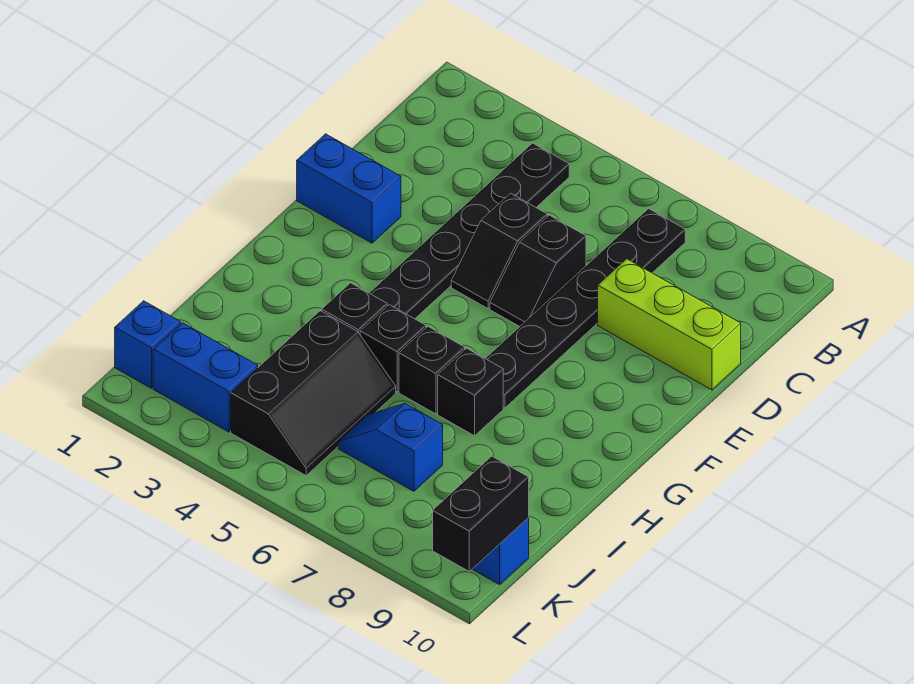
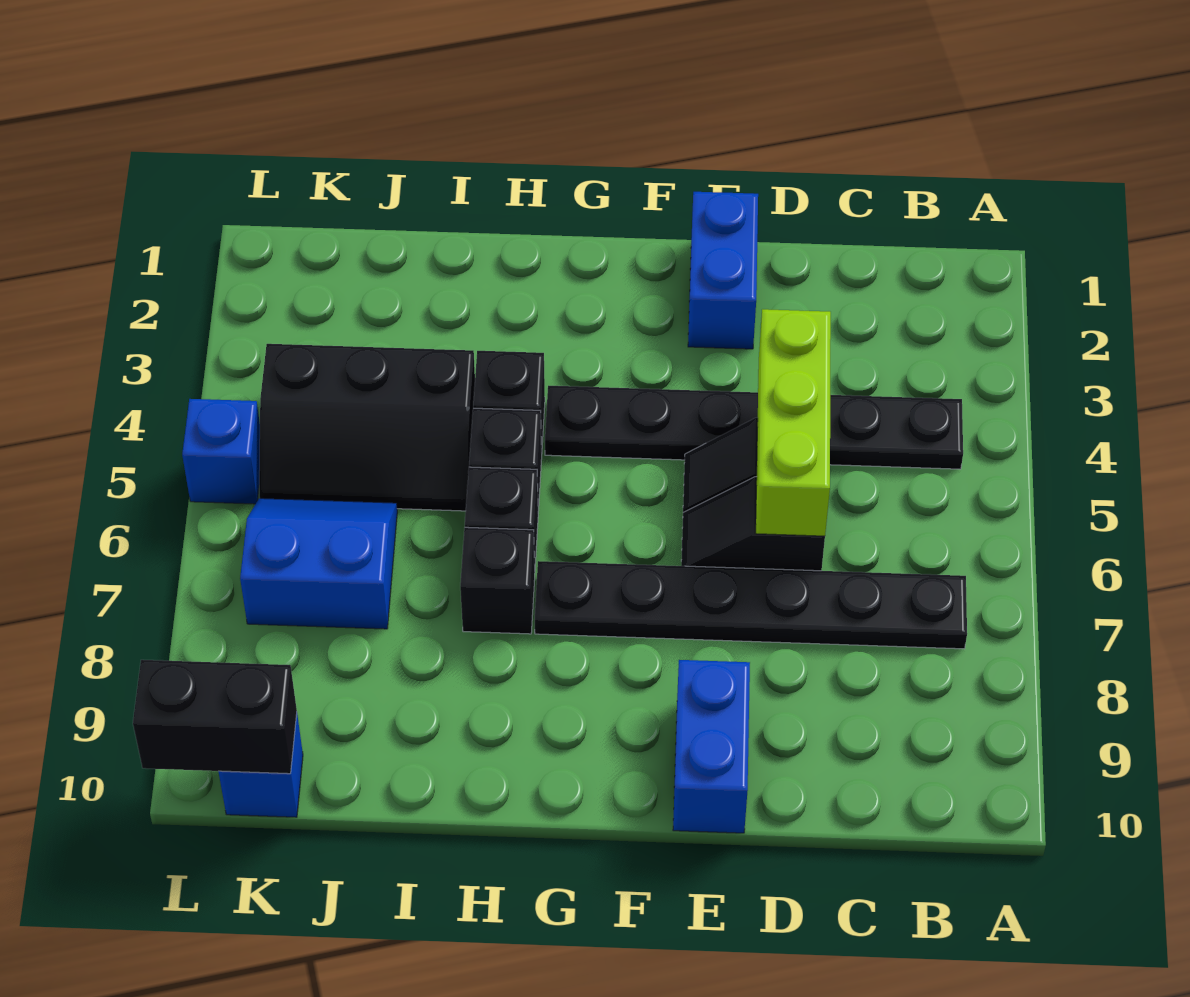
lime 1x3 brick [598,259,741,390] -> lime 1x3 brick moved to [756,309,831,536]
blue 1x2 slope [338,404,443,491] -> blue 2x2 slope [240,498,397,629]
blue 1x1 brick [115,301,180,388] -> blue 1x1 brick moved to [182,399,260,504]
blue 1x2 brick [153,323,258,432] -> blue 1x2 brick moved to [673,660,750,833]

